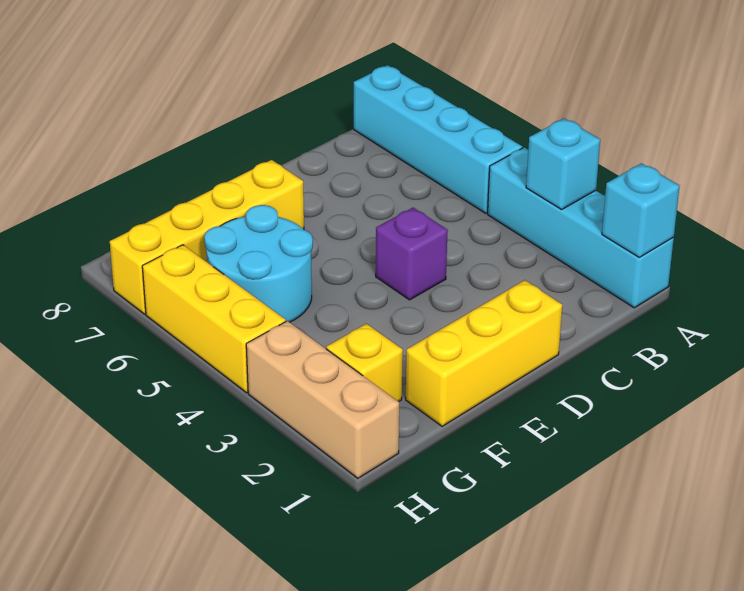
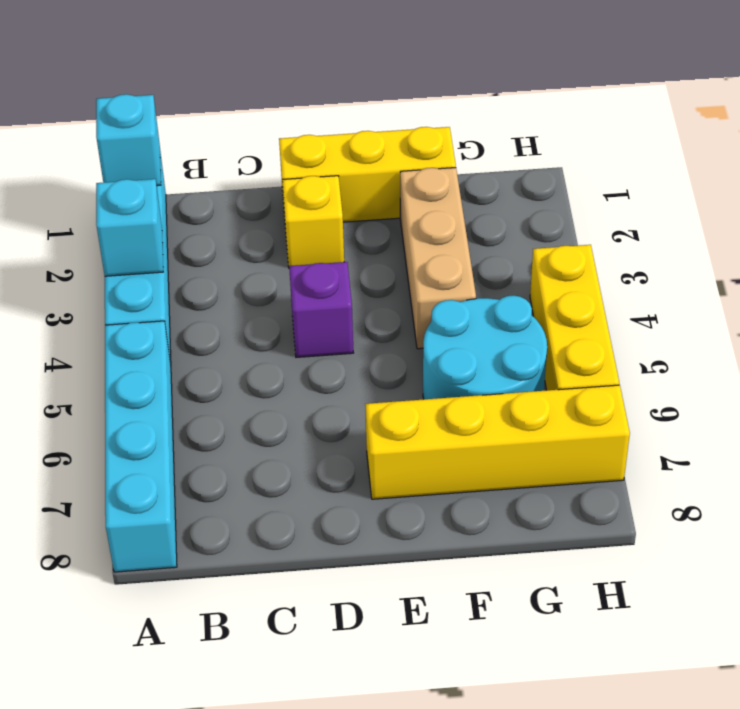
yellow 1x1 brick [326,324,403,402] -> yellow 1x1 brick moved to [282,176,344,266]
tan 1x3 brick [246,321,399,478] -> tan 1x3 brick moved to [400,168,476,349]

